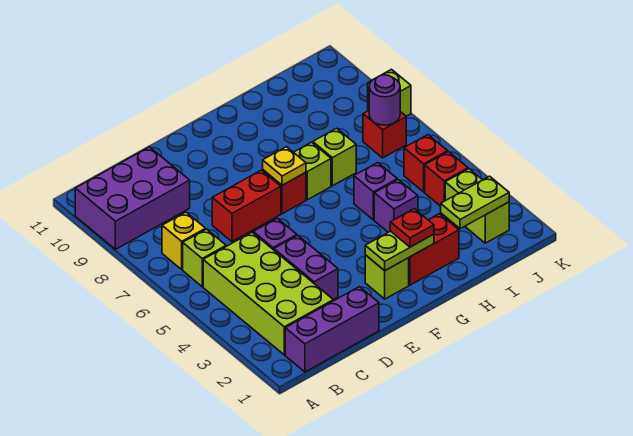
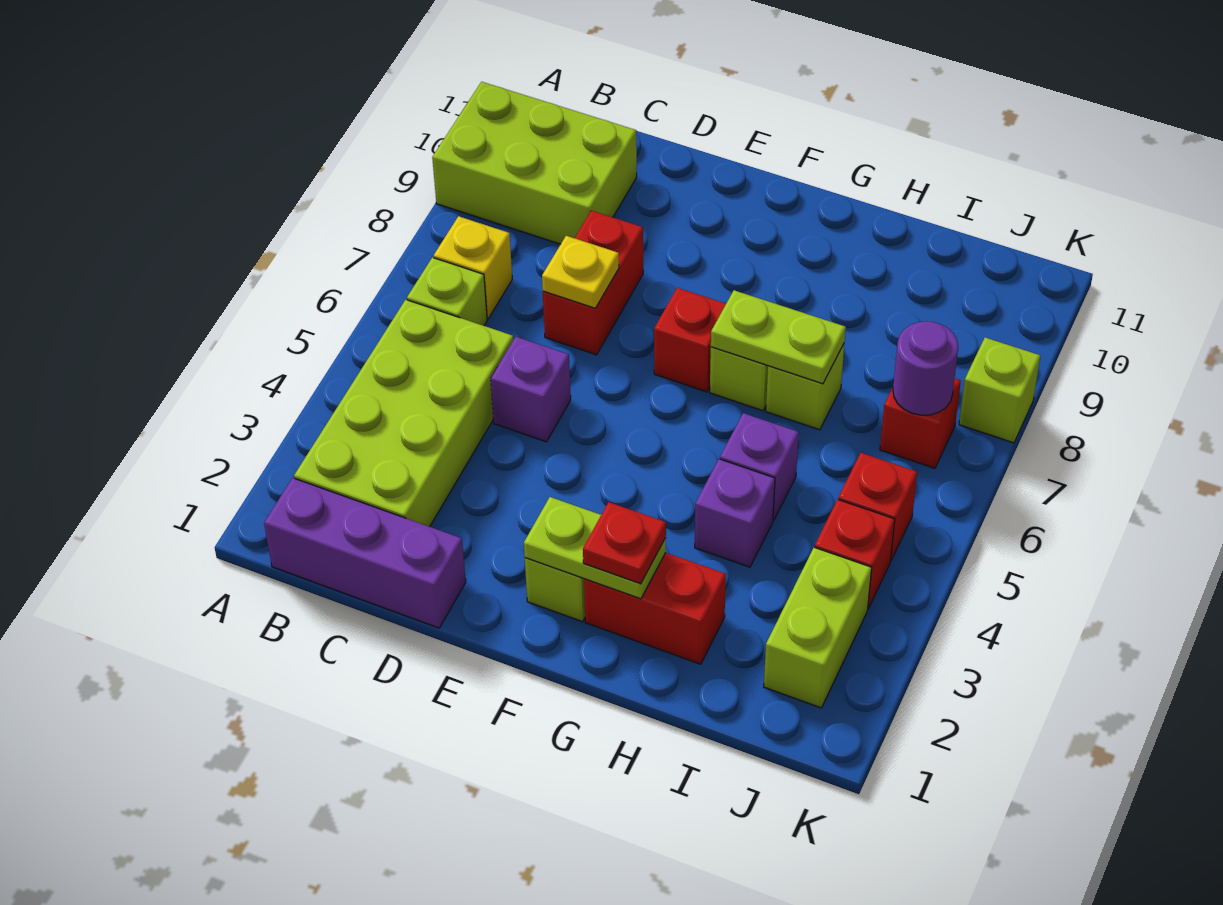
purple 2x3 brick [75,147,190,249] -> lime 2x3 brick [432,82,637,244]
purple 1x2 brick [274,235,338,299] -> none
red 1x2 brick [212,170,281,242] -> red 1x2 brick turned to [543,211,643,355]
yellow 1x1 plate [263,147,306,185] -> yellow 1x1 plate moved to [542,236,619,308]
lime 1x2 plate [441,176,509,229] -> lime 1x2 plate moved to [711,290,846,384]

